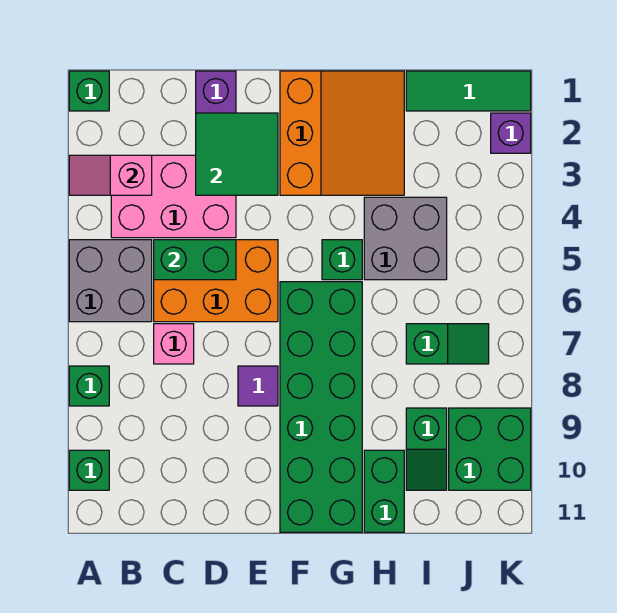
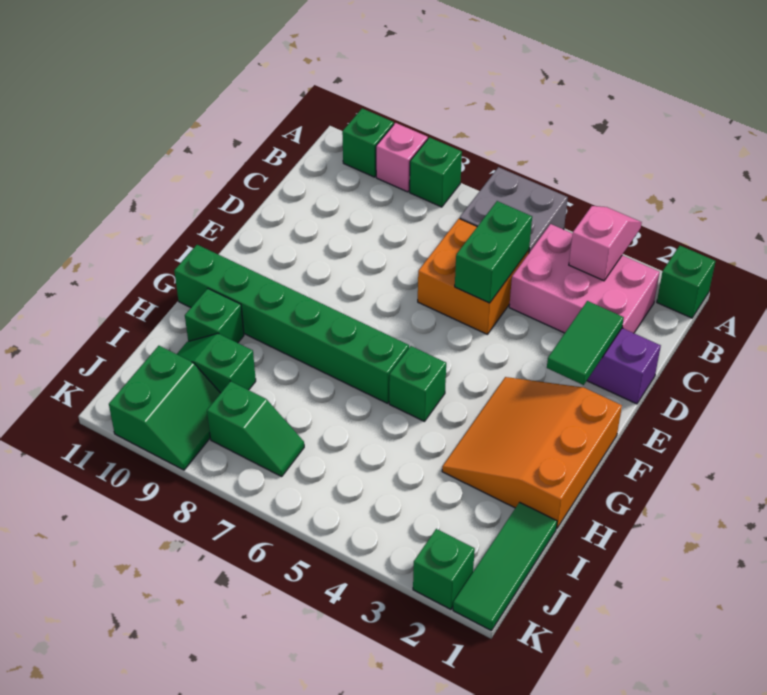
pink 2x3 brick [111,155,236,238] -> pink 2x3 brick turned to [509,224,660,333]
orange 2x3 brick [154,240,278,322] -> orange 2x2 brick [418,218,529,334]
pink 1x1 brick [154,324,194,364] -> pink 1x1 brick moved to [376,123,428,192]
green 2x2 tile [196,113,278,195] -> green 1x2 tile [547,301,624,385]
purple 1x1 tile [238,366,278,406] -> none
orange 3x3 slope [280,71,404,195] -> orange 3x3 slope turned to [442,377,622,528]
green 2x6 brick [280,282,362,532] -> green 1x6 brick [174,245,409,403]
grey 2x2 brick [364,197,447,280] -> none
green 1x2 brick [364,450,404,532] -> green 1x1 brick [185,289,244,343]
green 1x2 slope [406,324,489,364] -> green 1x2 slope turned to [207,381,304,476]
green 2x2 brick [449,408,531,490] -> green 2x2 slope [109,346,220,470]
purple 1x1 brick [491,113,531,153] -> green 1x1 brick [413,529,475,609]

